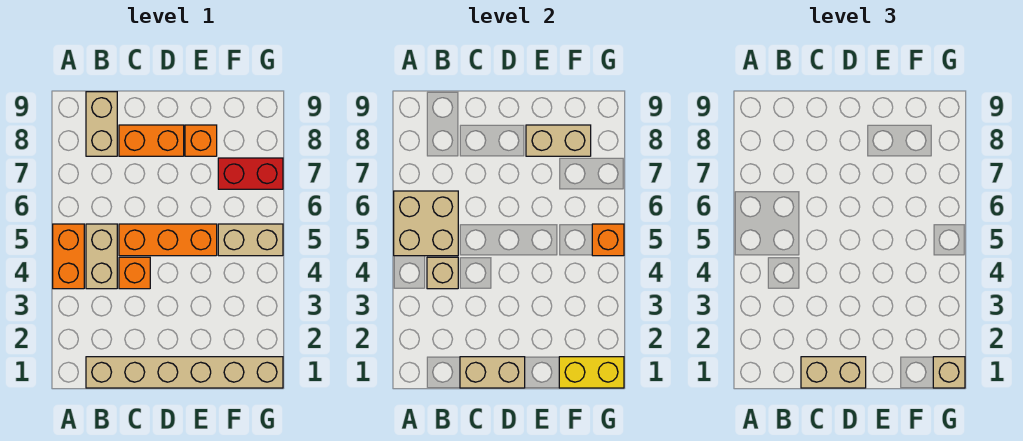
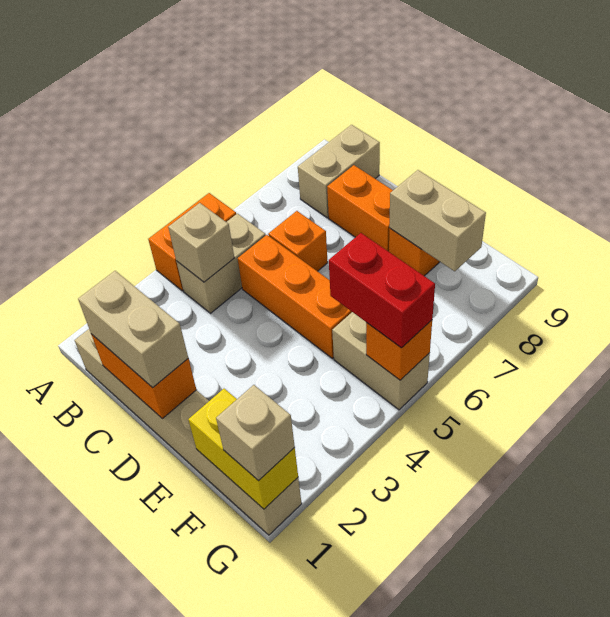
tan 2x2 brick [394,191,458,256] -> none
tan 1x2 brick [460,357,525,388] -> orange 1x2 brick [91,334,196,419]
orange 1x1 brick [119,257,150,289] -> orange 1x1 brick moved to [268,211,328,271]
red 1x2 brick [218,158,283,189] -> red 1x2 brick moved to [329,233,435,348]

